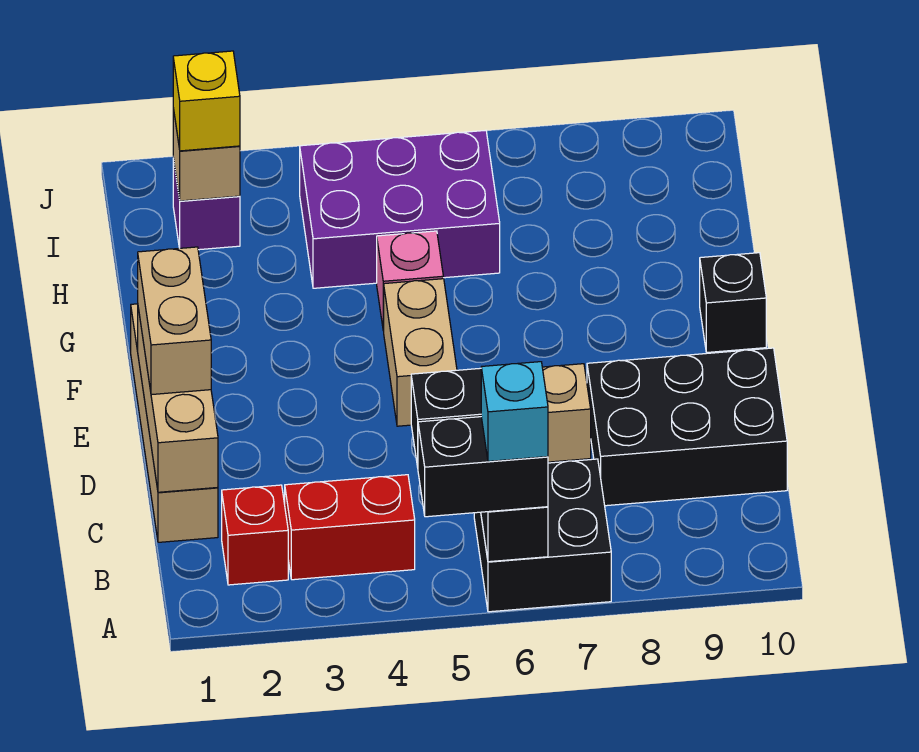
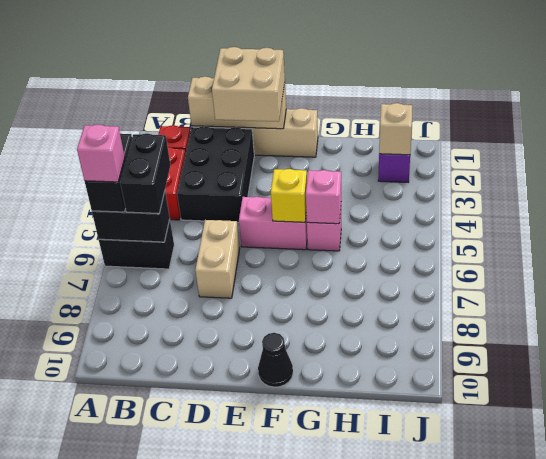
black 2x2 brick [474,459,611,612] -> black 1x2 brick [99,219,174,269]
cyan 1x1 brick [481,362,548,461] -> pink 1x1 brick [77,125,125,182]
black 2x3 brick [587,348,787,506] -> black 2x3 brick moved to [177,126,254,222]
tan 1x2 brick [138,247,211,395] -> tan 2x2 brick [212,47,285,122]
tan 1x2 brick [384,279,457,426] -> pink 1x2 brick [239,197,307,250]
black 1x1 brick [700,253,766,352] -> black 1x1 cone [258,333,293,387]
none -> pink 1x1 brick [306,170,341,224]
purple 2x3 brick [300,130,500,288] -> none
yellow 1x1 brick [173,51,240,151] -> yellow 1x1 brick moved to [271,169,307,222]

